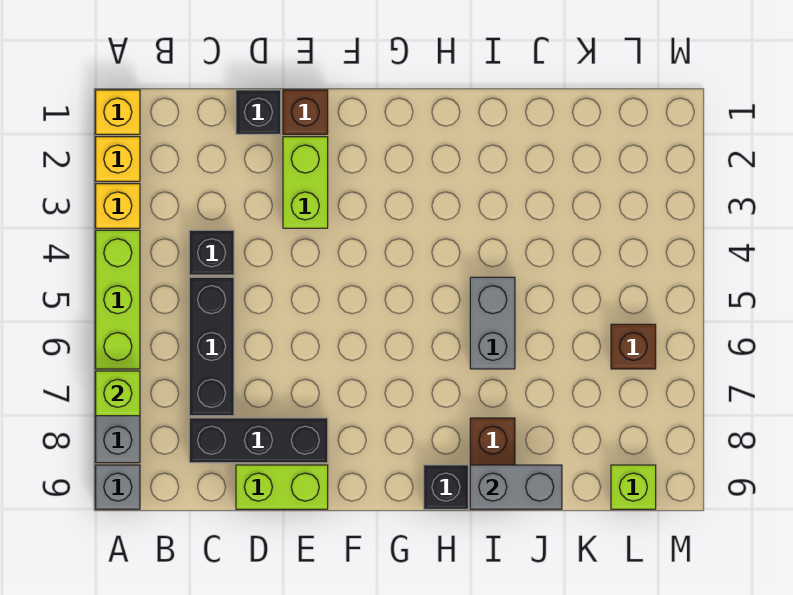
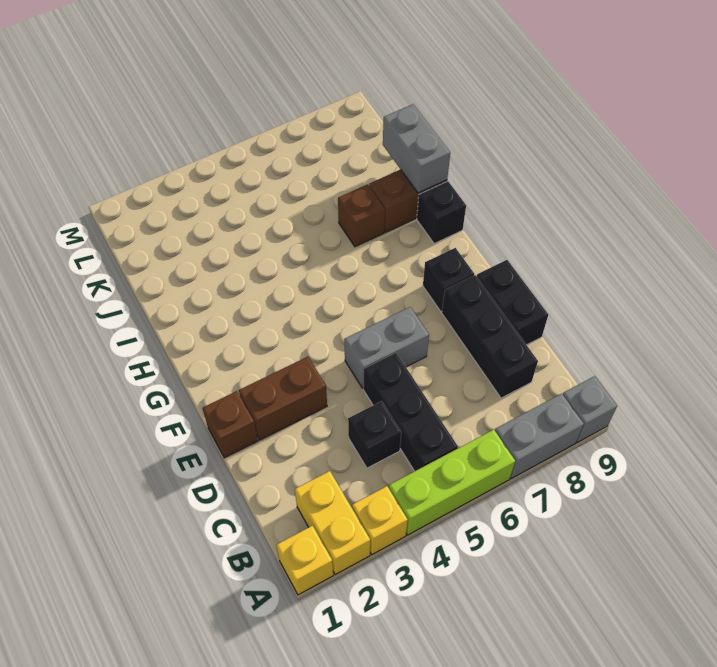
yellow 1x1 brick [96,137,140,181] -> yellow 1x2 brick [295,471,370,575]
lime 1x1 brick [96,371,140,416] -> none
black 1x3 brick [189,277,234,416] -> black 1x3 brick turned to [363,353,458,471]
black 1x1 brick [236,90,281,134] -> black 1x1 brick moved to [423,248,474,311]
lime 1x2 brick [236,465,328,509] -> black 1x2 brick [477,260,548,345]
lime 1x2 brick [283,137,328,228] -> brown 1x2 brick [239,356,327,440]
grey 1x2 brick [470,277,515,369] -> grey 1x2 brick moved to [344,307,429,388]
brown 1x1 brick [611,324,656,369] -> brown 1x1 brick moved to [338,184,385,247]
lime 1x1 brick [611,465,656,509] -> none

